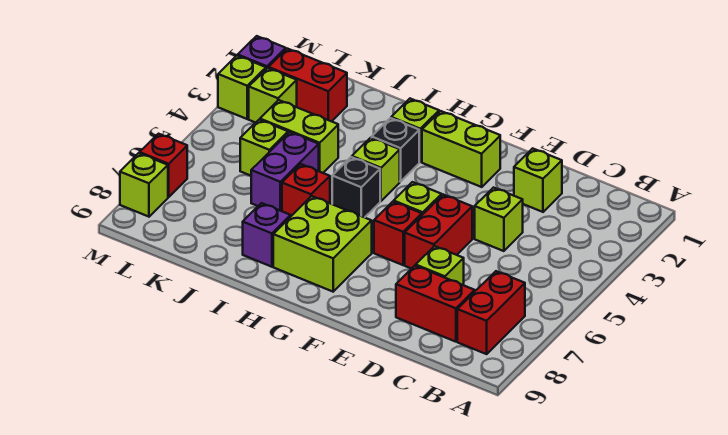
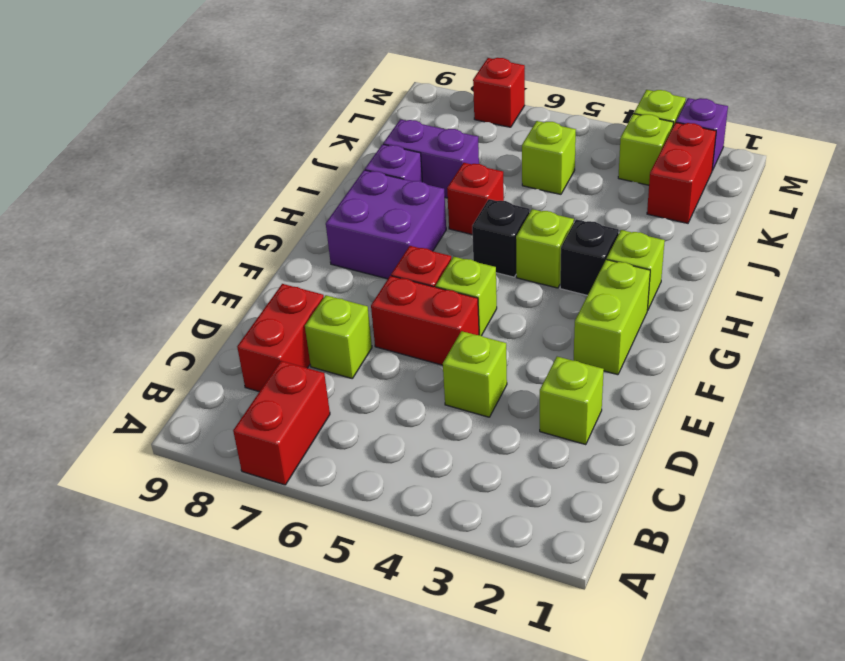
red 1x2 brick [457,271,525,354] -> red 1x2 brick turned to [233,361,330,485]
lime 2x2 brick [273,196,372,292] -> purple 2x2 brick [326,170,446,279]
lime 1x2 brick [260,100,338,173] -> none
purple 1x2 brick [251,132,319,211] -> purple 1x2 brick moved to [383,119,479,198]
lime 1x1 brick [120,153,168,217] -> none

